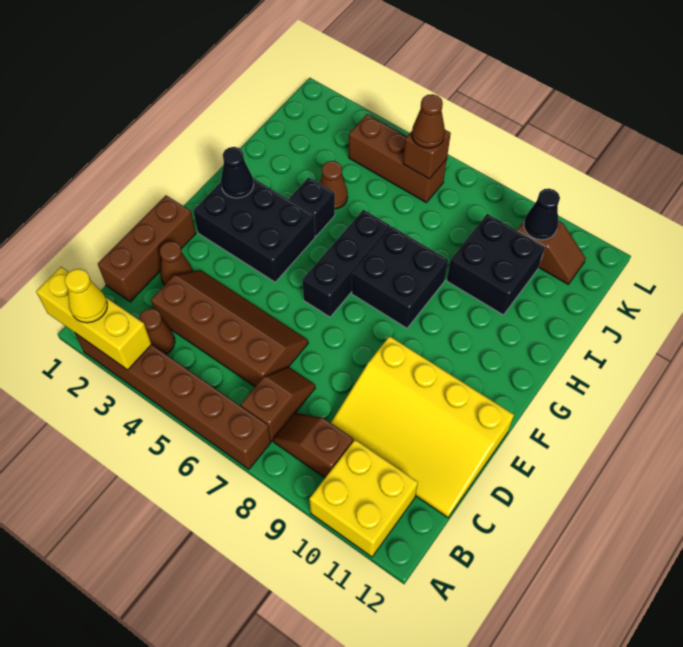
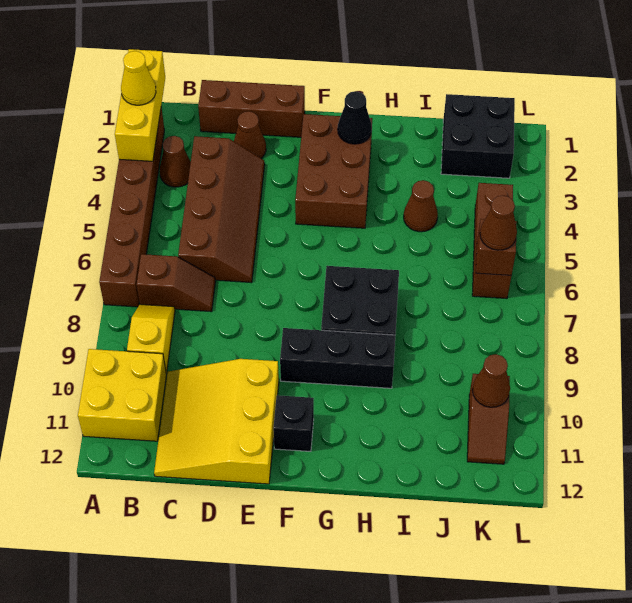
brown 1x2 slope [273,413,353,478] -> yellow 1x2 slope [127,304,175,373]
yellow 3x4 slope [331,336,514,518] -> yellow 3x3 slope [154,359,279,484]
black 2x3 brick [193,178,315,282] -> brown 2x3 brick [295,114,372,228]
black 1x3 brick [303,210,390,317] -> black 1x3 brick moved to [280,328,395,388]
black 1x1 brick [289,177,335,236] -> black 1x1 brick moved to [273,395,314,451]
black 2x2 brick [447,214,545,315] -> black 2x2 brick moved to [441,94,515,178]
black 1x1 cone [524,189,560,240] -> brown 1x1 cone [472,354,510,407]

